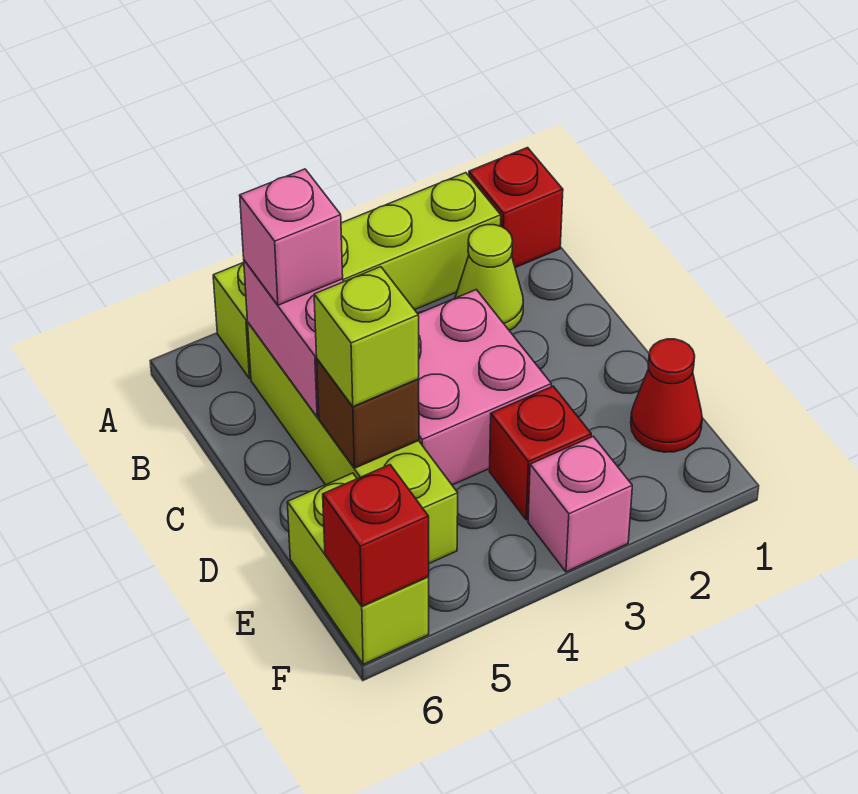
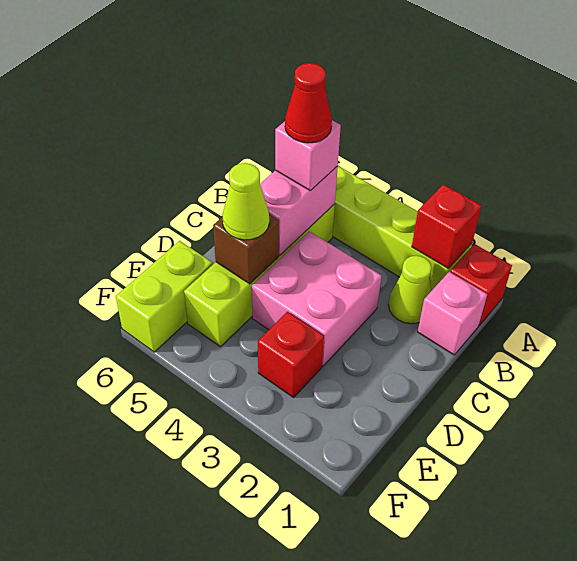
lime 1x1 brick [314,267,419,407] -> lime 1x1 cone [222,163,269,240]
red 1x1 cone [631,339,702,452] -> red 1x1 cone moved to [285,63,332,143]
pink 1x1 brick [528,436,632,572] -> pink 1x1 brick moved to [418,272,487,355]
red 1x1 brick [323,465,429,606] -> red 1x1 brick moved to [412,184,482,268]

